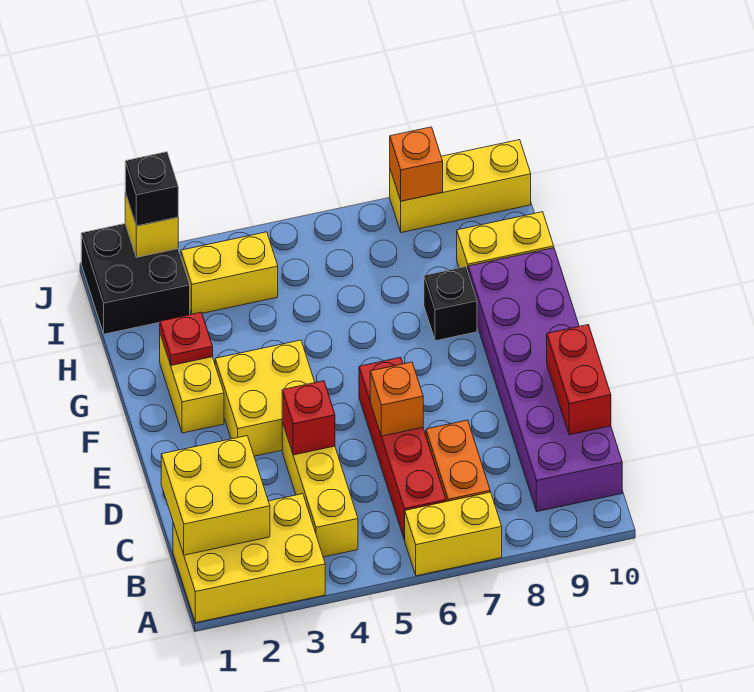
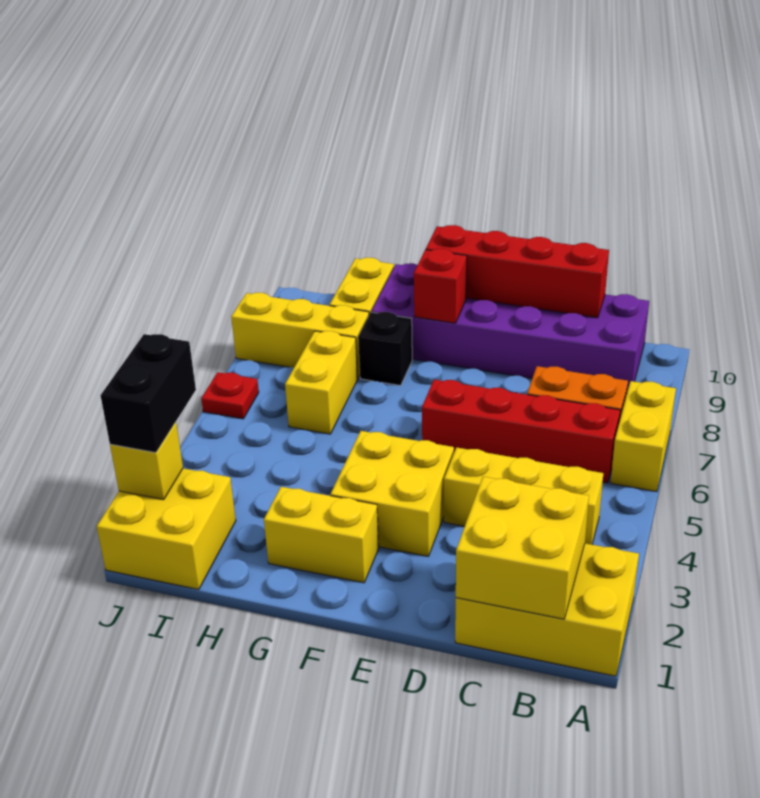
yellow 2x3 brick [173,494,325,623] -> yellow 2x3 brick turned to [455,543,639,676]
red 1x2 brick [547,325,611,435] -> red 1x4 brick [426,225,609,318]
red 1x1 brick [282,381,335,455] -> red 1x1 brick moved to [414,249,467,323]
orange 1x1 brick [370,362,423,436] -> none
red 1x1 plate [160,312,213,365] -> red 1x1 plate moved to [201,372,259,419]
black 2x2 brick [81,224,190,334] -> yellow 2x2 brick [97,468,236,590]
yellow 1x2 brick [181,232,278,314] -> yellow 1x2 brick moved to [285,331,358,434]
black 1x1 brick [125,152,178,226] -> black 1x2 brick [101,334,196,453]
yellow 1x3 brick [390,140,531,233] -> yellow 1x3 brick turned to [231,293,369,378]
orange 1x1 brick [390,127,443,201] -> none

